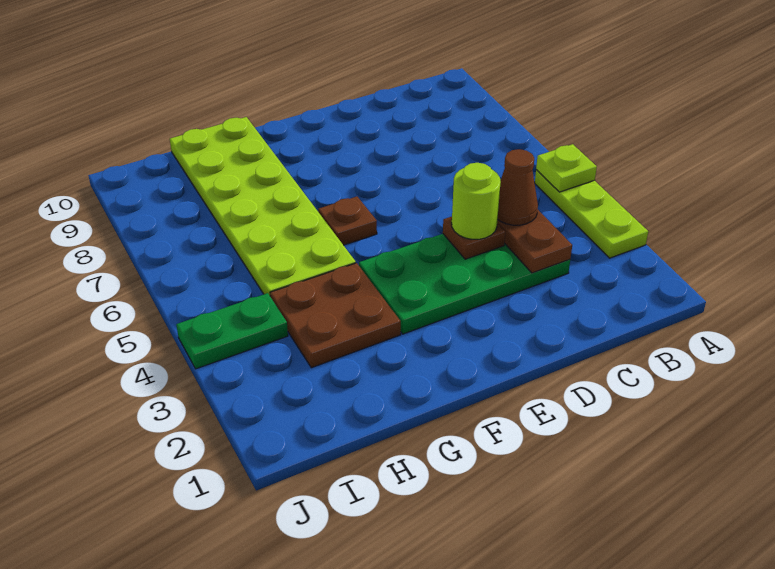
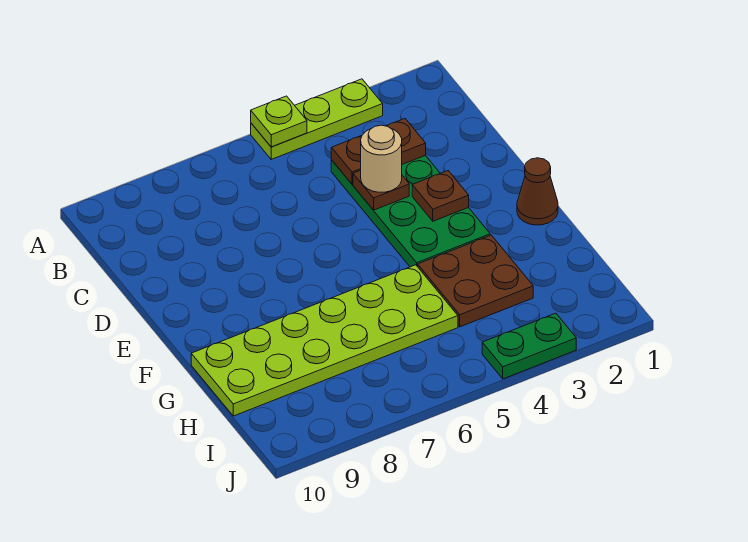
brown 1x1 cone [498,149,538,225] -> brown 1x1 cone moved to [517,158,558,225]
lime 1x1 round brick [452,163,501,239] -> tan 1x1 round brick [361,125,402,192]
brown 1x1 plate [318,197,377,245] -> brown 1x1 plate moved to [412,171,469,221]
green 1x2 plate [176,293,288,369] -> green 1x2 plate turned to [482,313,576,379]

